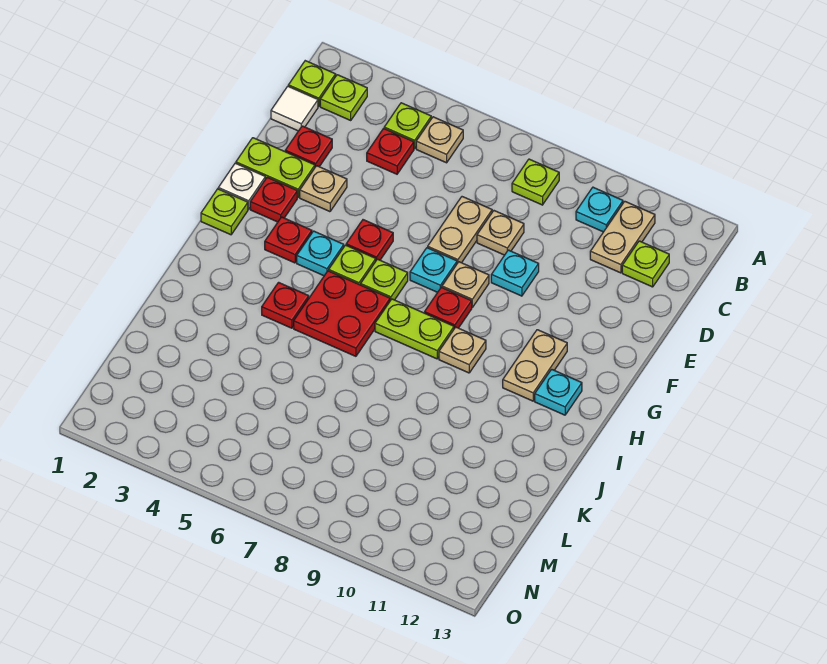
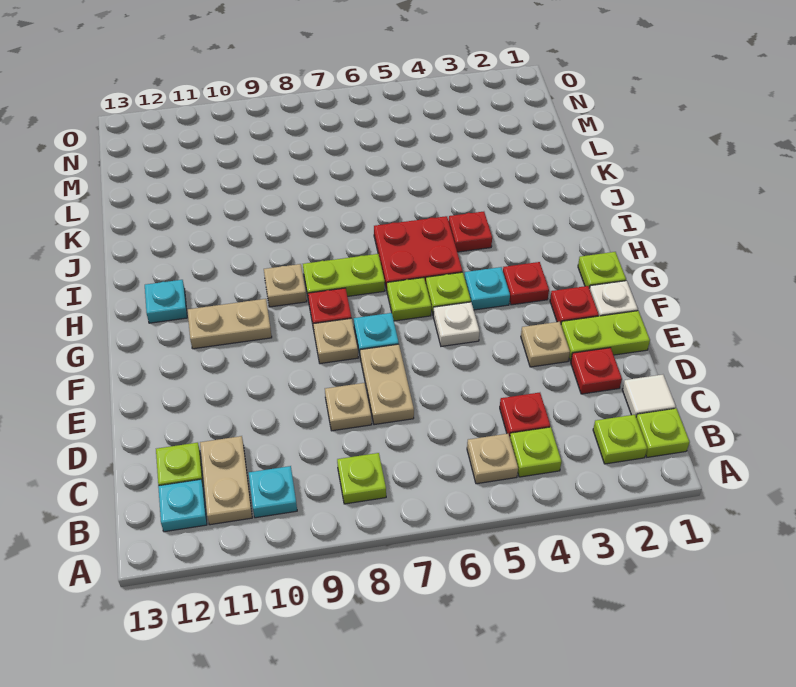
cyan 1x1 plate [491,250,539,296] -> cyan 1x1 plate moved to [158,480,207,532]
red 1x1 plate [346,220,393,260] -> white 1x1 plate [433,302,480,346]
tan 1x2 plate [503,330,567,401] -> tan 1x2 plate turned to [187,299,272,349]

